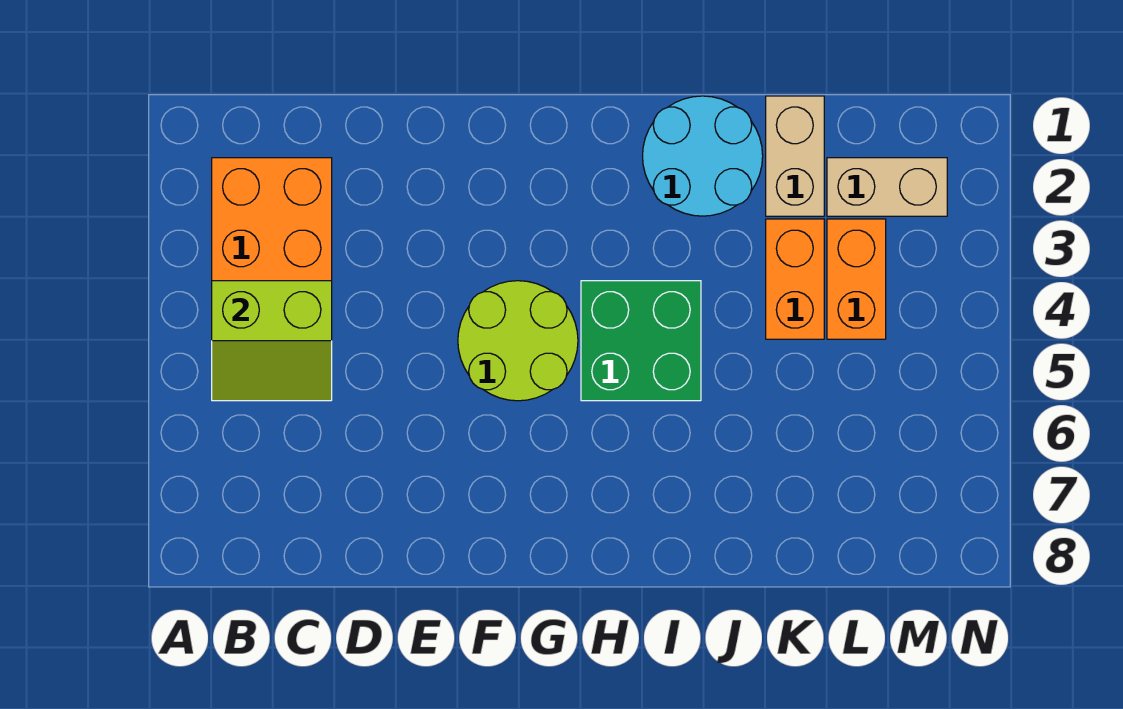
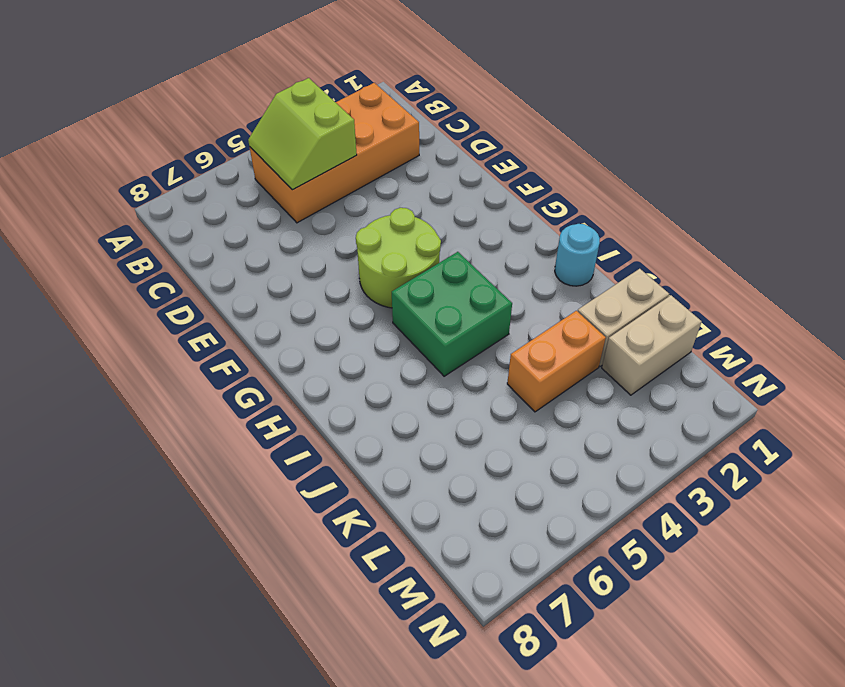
cyan 2x2 round brick [643,96,763,216] -> cyan 1x1 round brick [555,224,600,286]
tan 1x2 brick [827,158,947,216] -> tan 1x2 brick turned to [602,295,702,395]
orange 1x2 brick [827,219,886,339] -> none

